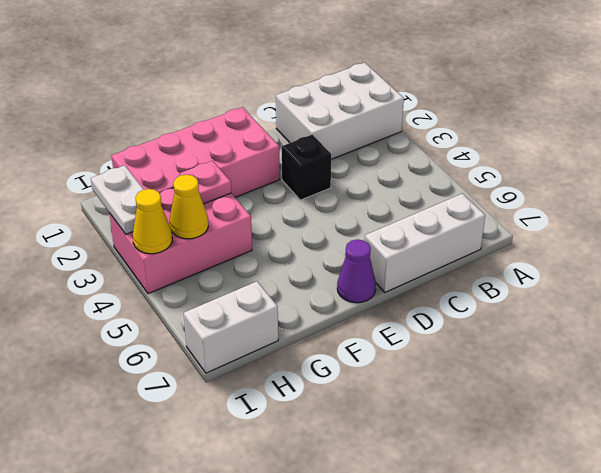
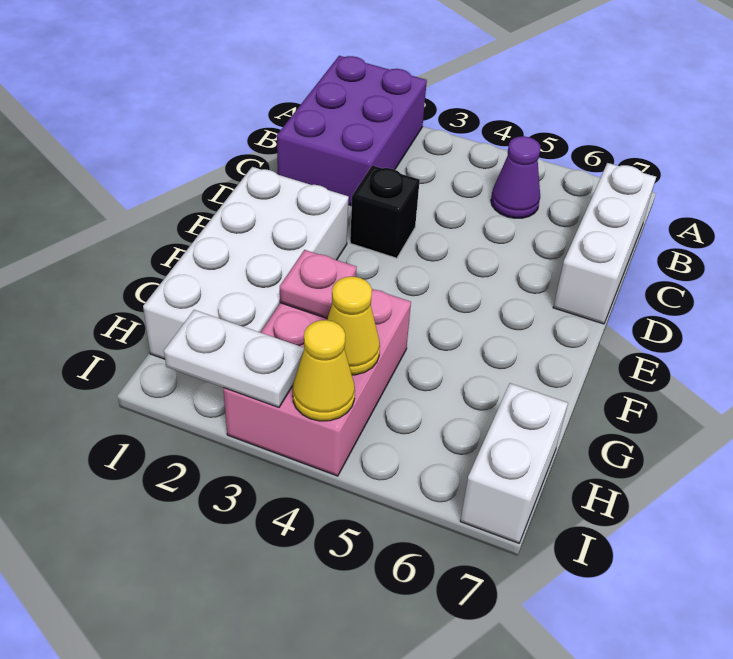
white 2x3 brick [276,63,404,159] -> purple 2x3 brick [277,56,427,206]
pink 2x4 brick [112,107,280,197] -> white 2x4 brick [143,167,349,359]
purple 1x1 cone [337,239,376,303] -> purple 1x1 cone moved to [491,136,540,218]

